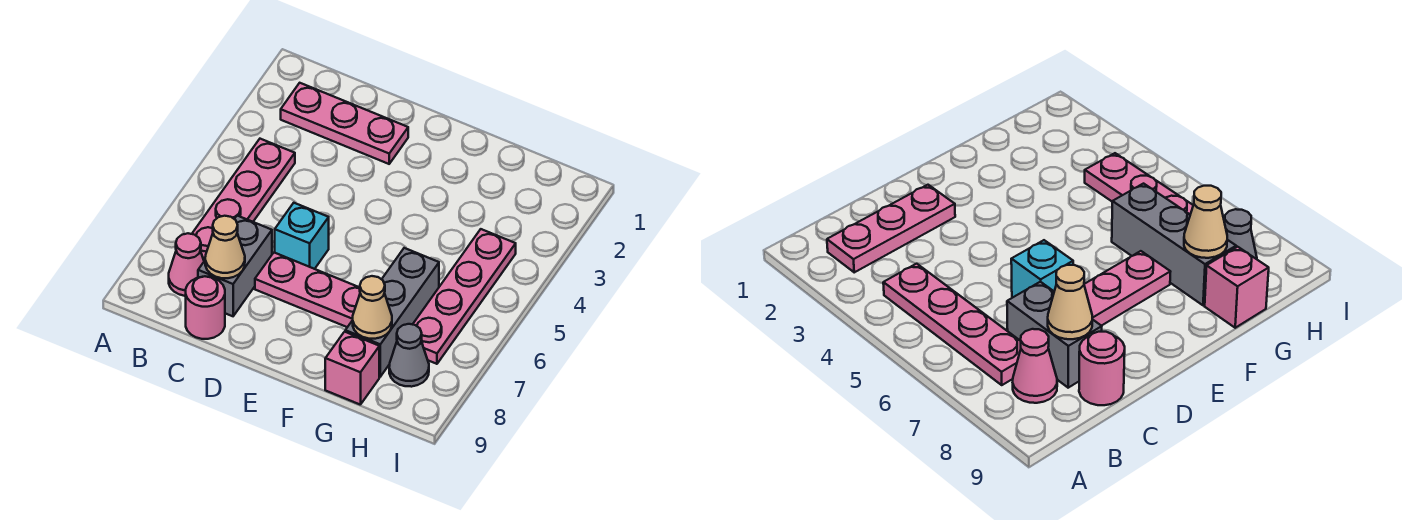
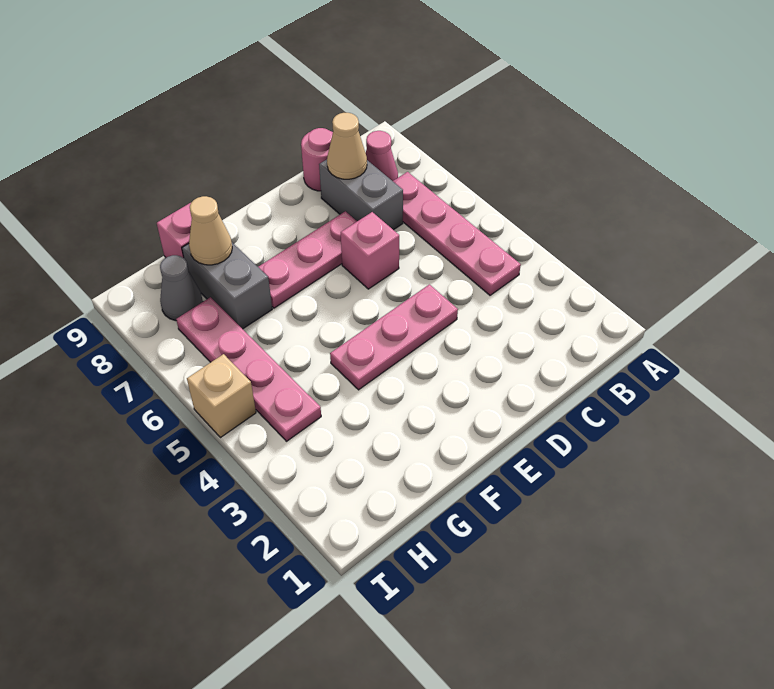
pink 1x3 plate [281,83,408,164] -> pink 1x3 plate moved to [330,284,458,390]
cyan 1x1 brick [275,203,329,269] -> pink 1x1 brick [341,212,399,289]
grey 1x3 brick [345,248,439,377] -> grey 1x2 brick [182,243,272,329]
none -> tan 1x1 brick [187,354,256,438]

